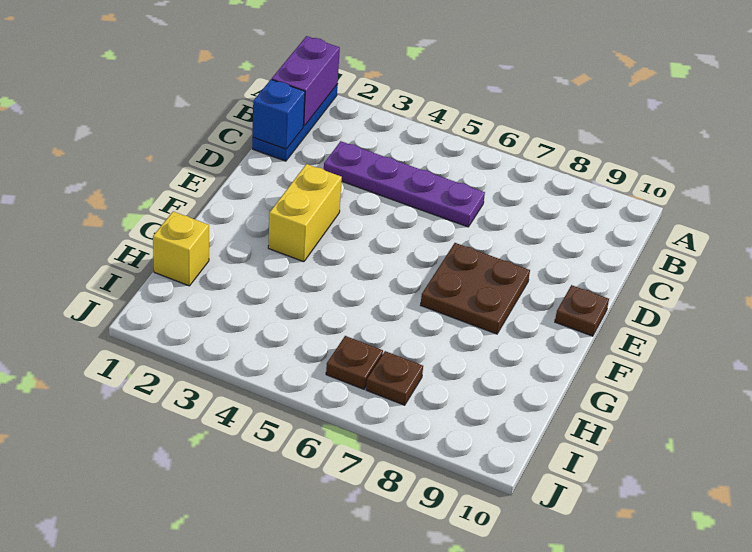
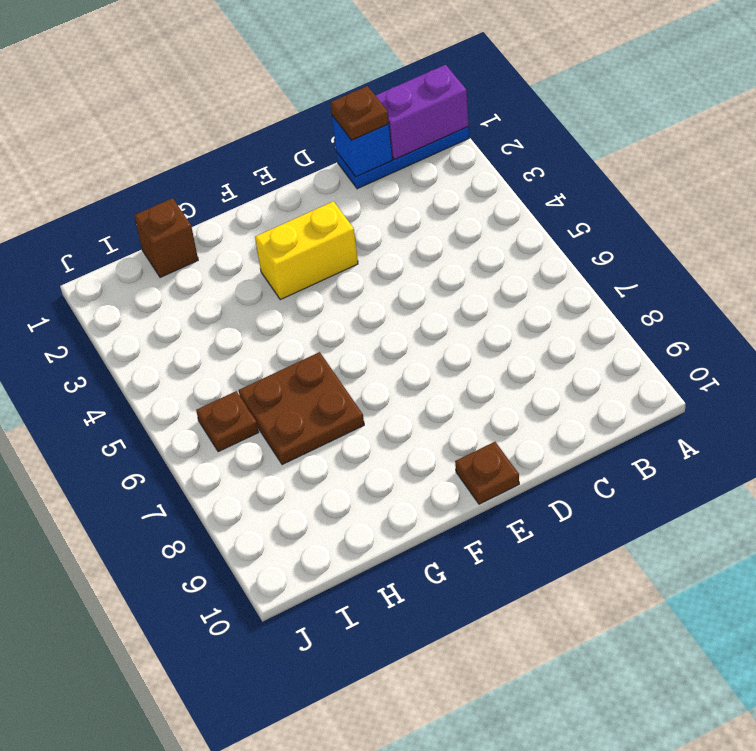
purple 1x4 plate [324,141,485,227] -> none
brown 2x2 plate [421,243,530,334] -> brown 2x2 plate moved to [239,352,364,465]
yellow 1x1 brick [153,211,209,286] -> brown 1x1 brick [134,198,198,277]
brown 1x1 plate [366,351,423,405] -> brown 1x1 plate moved to [330,86,389,140]

